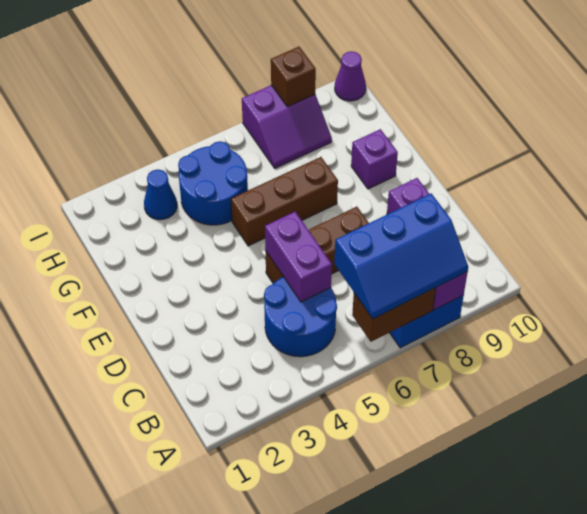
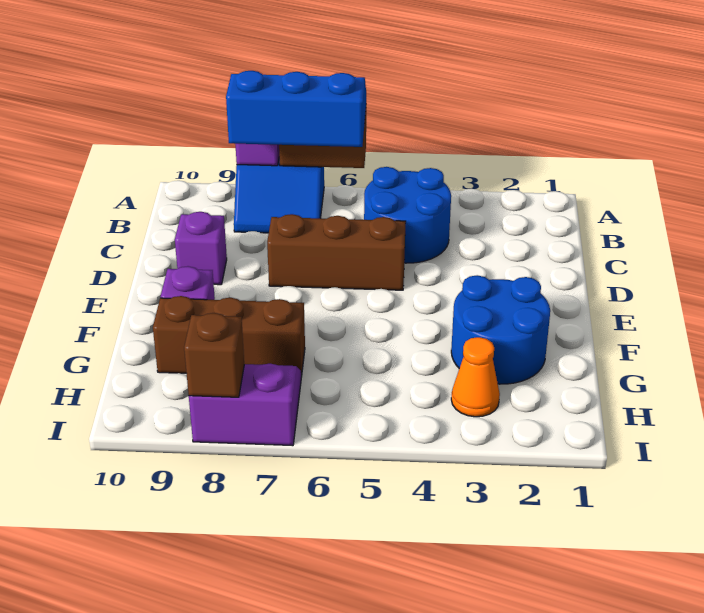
purple 1x2 brick [265,212,332,302] -> none
brown 1x3 brick [231,157,338,246] -> brown 1x3 brick moved to [153,296,305,377]
blue 2x2 round brick [178,141,248,225] -> blue 2x2 round brick moved to [451,275,550,384]
blue 1x1 cone [144,169,177,220] -> orange 1x1 cone [451,337,500,417]
purple 1x1 cone [335,51,366,101] -> none

